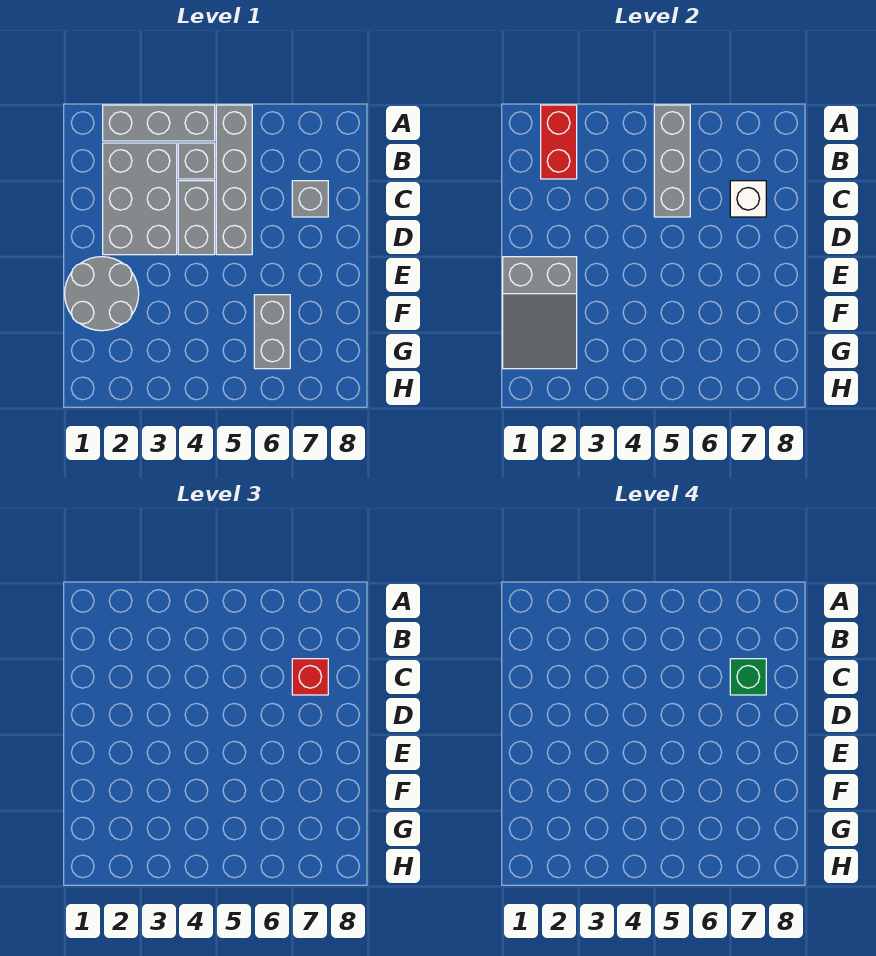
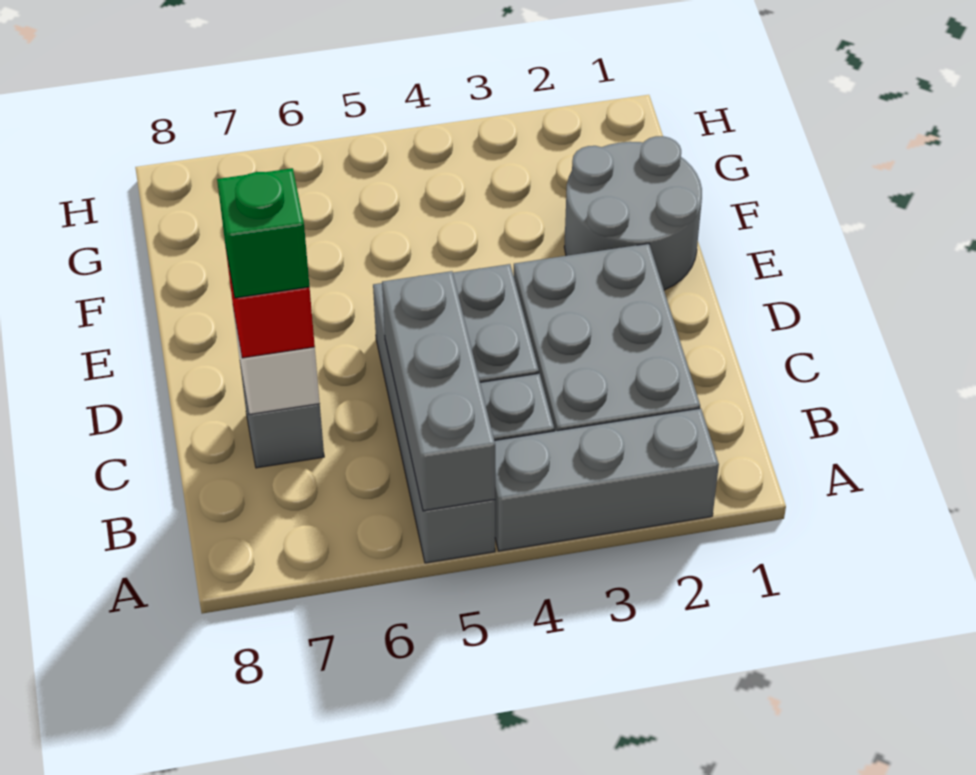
red 1x2 brick [541,105,577,179] -> none
grey 2x3 slope [503,257,577,369] -> none
grey 1x2 brick [254,295,290,369] -> none

